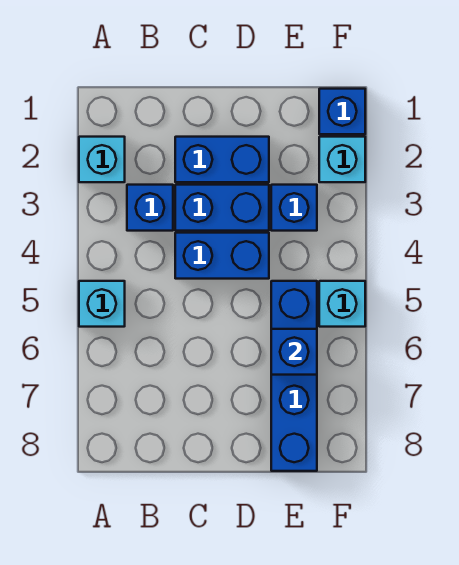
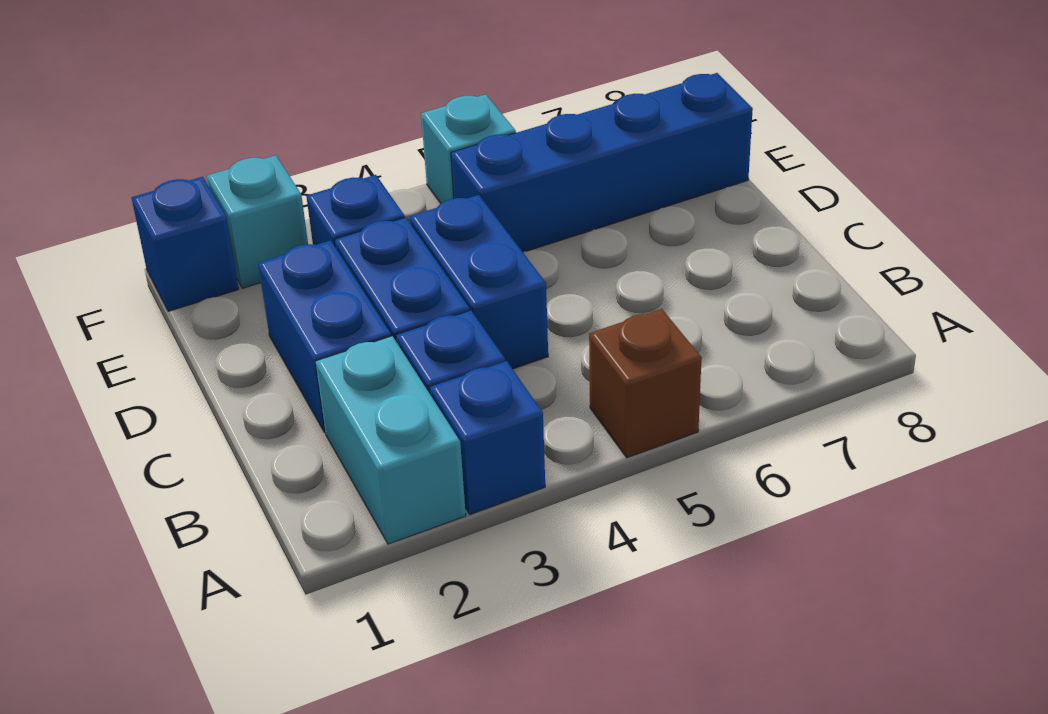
cyan 1x1 brick [79,137,125,182] -> cyan 1x2 brick [316,336,466,544]
cyan 1x1 brick [79,281,125,327] -> brown 1x1 brick [589,309,702,458]
blue 1x1 brick [271,329,317,375] -> blue 1x1 brick moved to [430,361,545,514]

